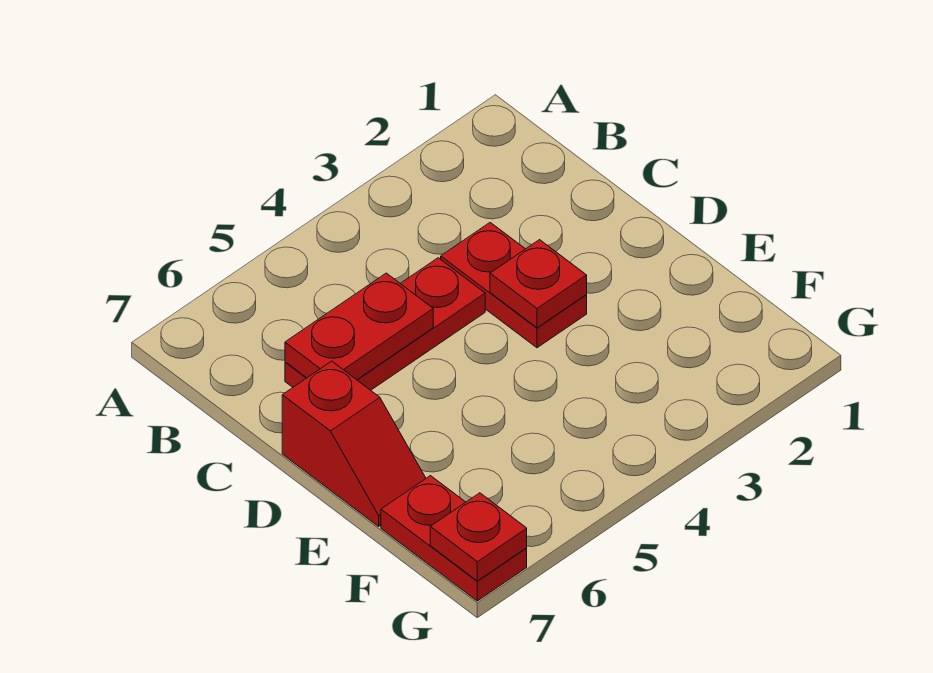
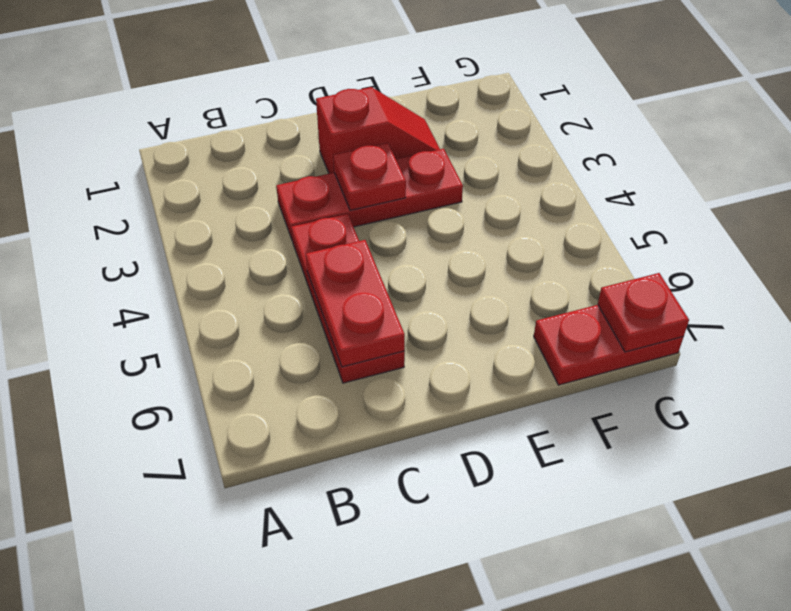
red 1x2 plate [441,223,587,348] -> red 1x3 plate [276,149,463,241]
red 1x2 slope [282,361,426,526] -> red 1x2 slope moved to [316,87,440,174]

